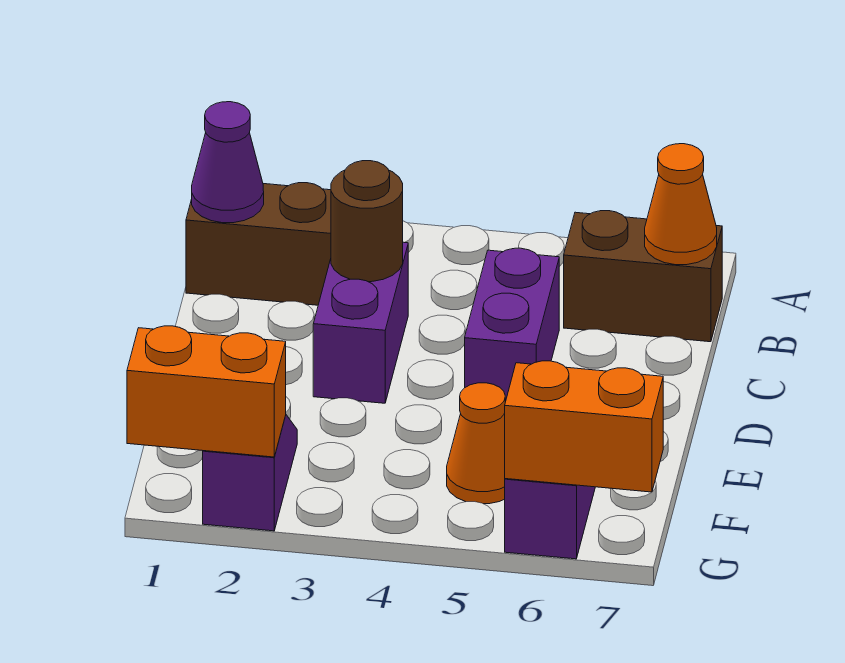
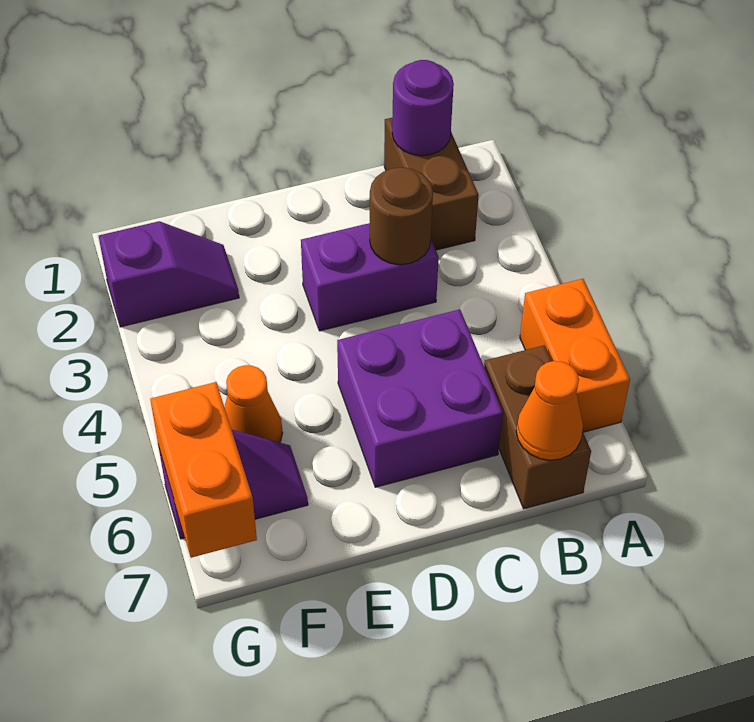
purple 1x1 cone [192,102,264,223] -> purple 1x1 round brick [392,60,454,156]
purple 1x2 brick [465,248,559,402] -> purple 2x2 brick [337,309,503,487]
orange 1x2 brick [127,326,286,457] -> orange 1x2 brick moved to [520,279,630,432]

